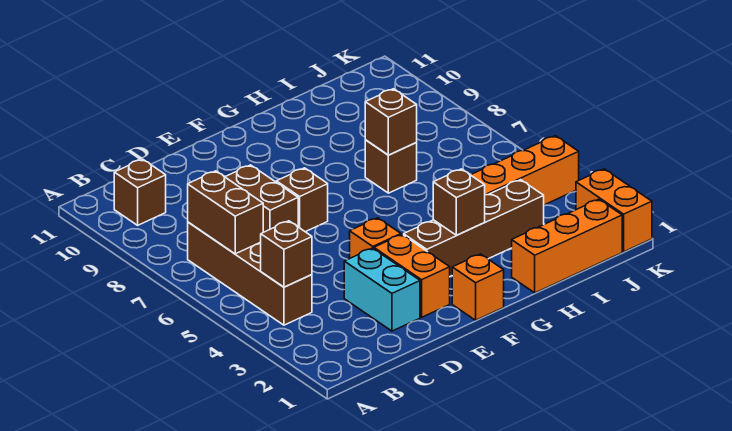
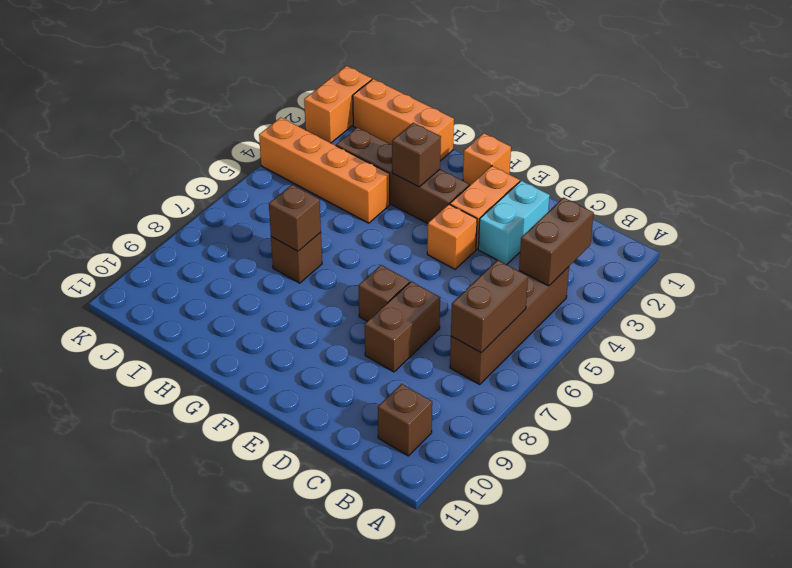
brown 1x1 brick [261,221,312,287] -> brown 1x2 brick [519,198,594,286]

